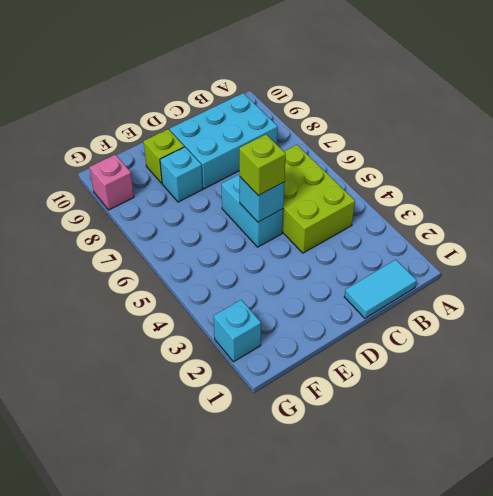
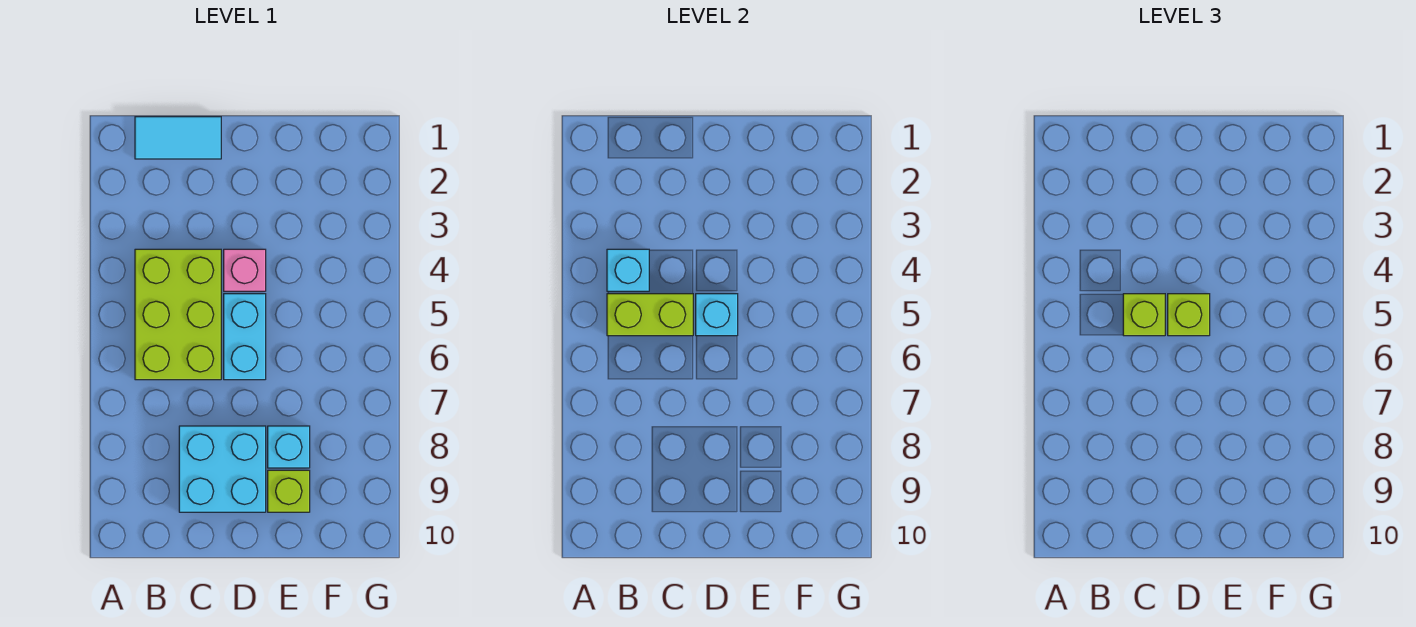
none -> lime 1x2 brick [607,294,693,336]
cyan 2x3 brick [170,93,278,189] -> cyan 2x2 brick [179,426,266,512]
none -> lime 1x1 brick [1123,294,1165,336]
cyan 1x1 brick [214,300,261,362] -> cyan 1x1 brick moved to [607,249,649,291]
pink 1x1 brick [89,155,134,210] -> pink 1x1 brick moved to [224,249,266,291]

